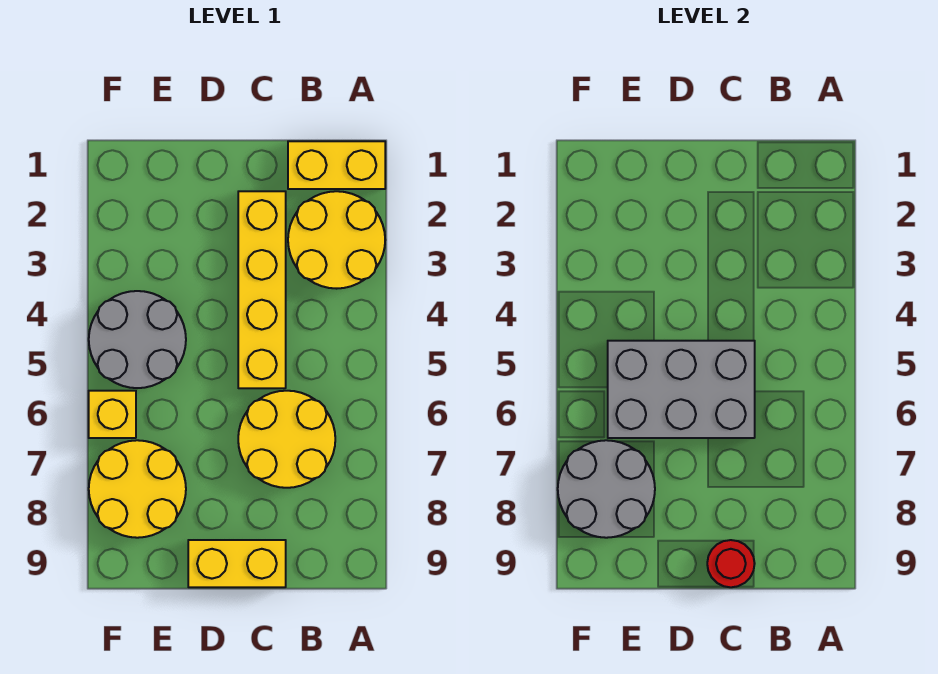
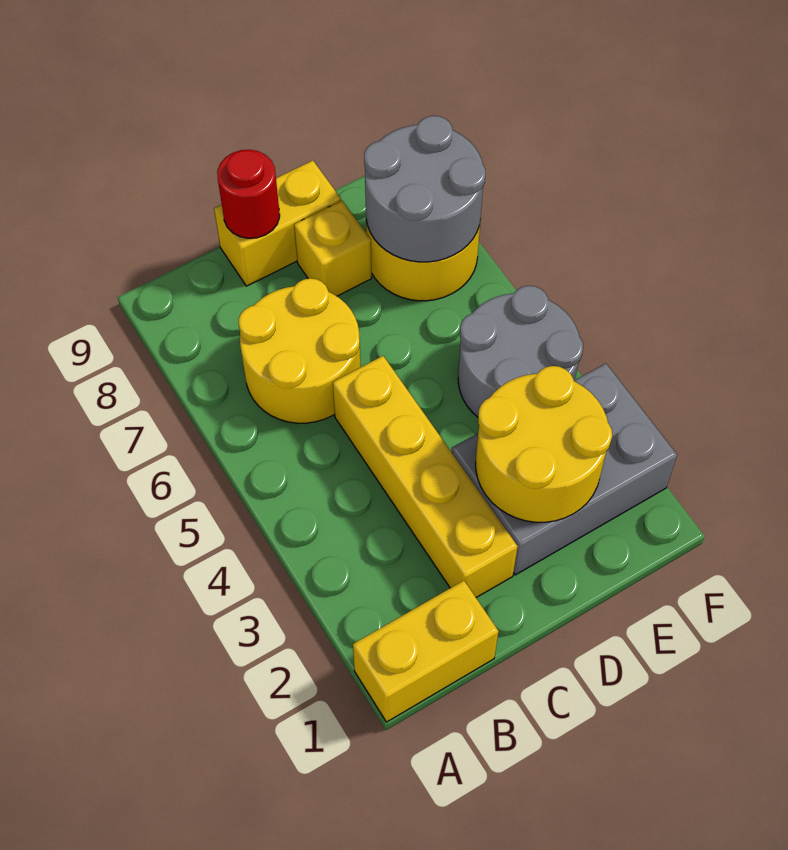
yellow 2x2 round brick [288,191,385,289] -> yellow 2x2 round brick moved to [476,366,612,522]
grey 2x3 brick [608,341,755,438] -> grey 2x3 brick moved to [452,363,677,575]
yellow 1x1 brick [89,391,136,438] -> yellow 1x1 brick moved to [294,201,372,296]

